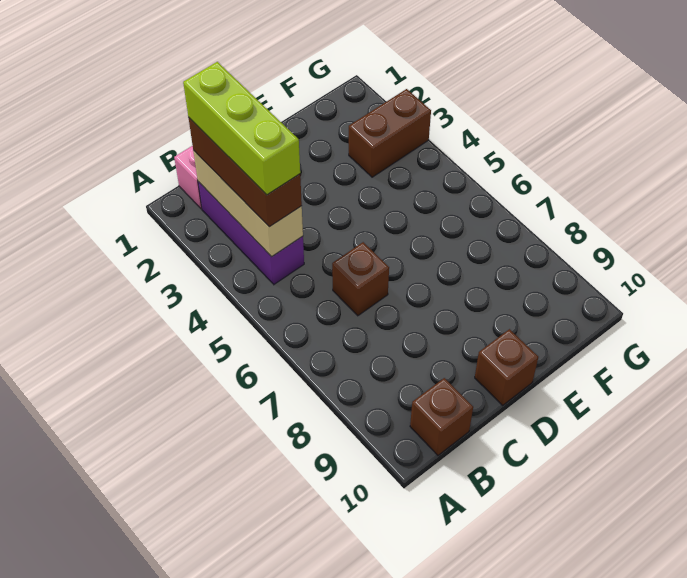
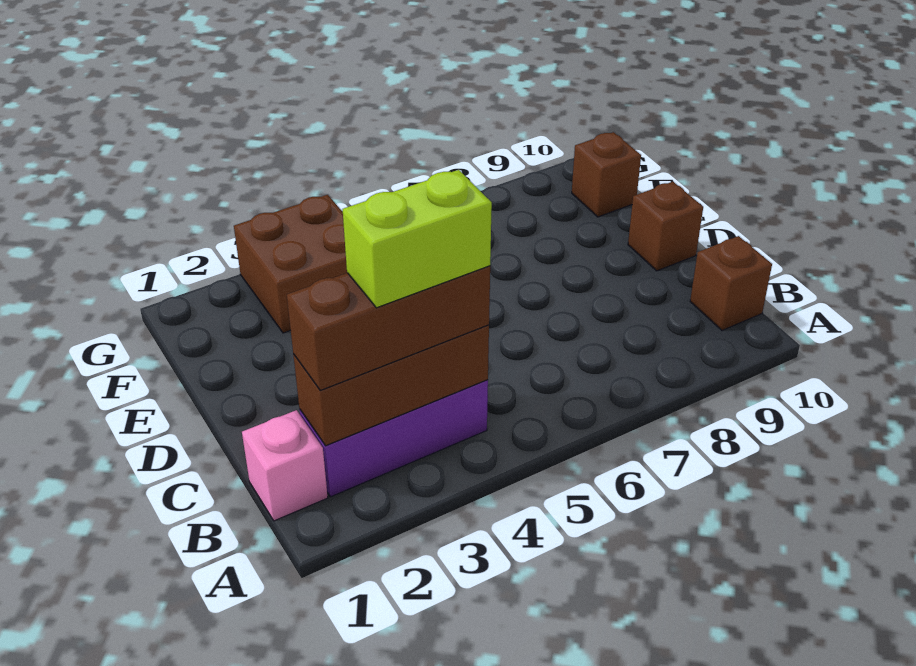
tan 1x3 brick [193,150,303,257] -> brown 1x3 brick [293,325,489,446]
lime 1x3 brick [183,62,300,195] -> lime 1x2 brick [343,170,492,308]
brown 1x1 brick [332,242,389,316] -> brown 1x1 brick moved to [572,132,641,217]
brown 1x2 brick [349,89,431,177] -> brown 2x2 brick [234,195,347,333]

